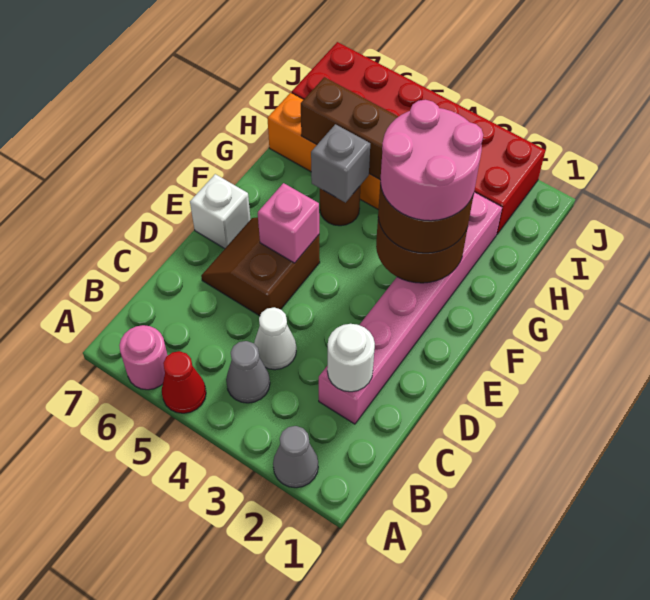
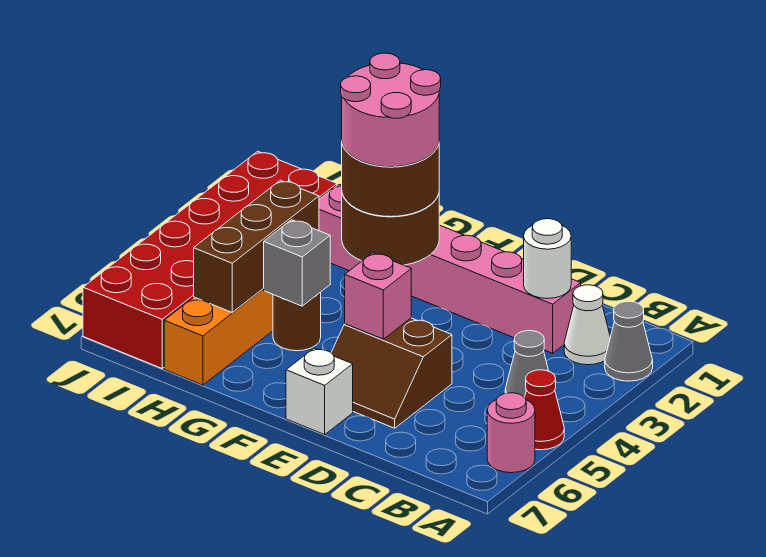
white 1x1 cone [254,307,296,370] -> white 1x1 cone moved to [564,285,610,365]

